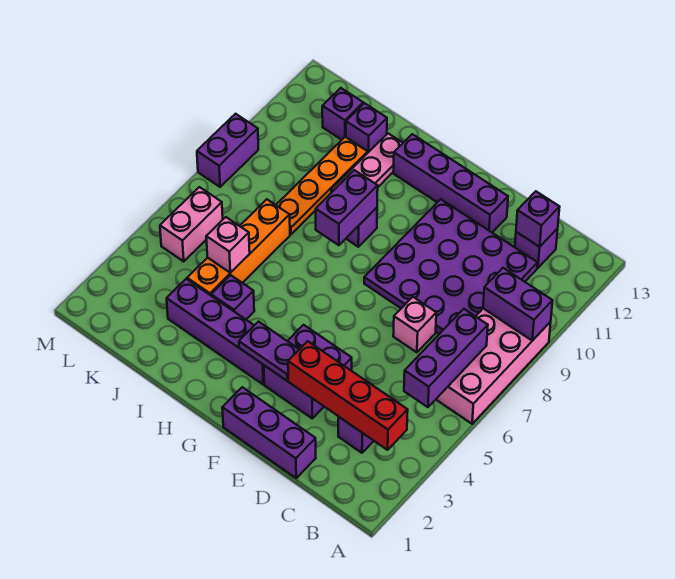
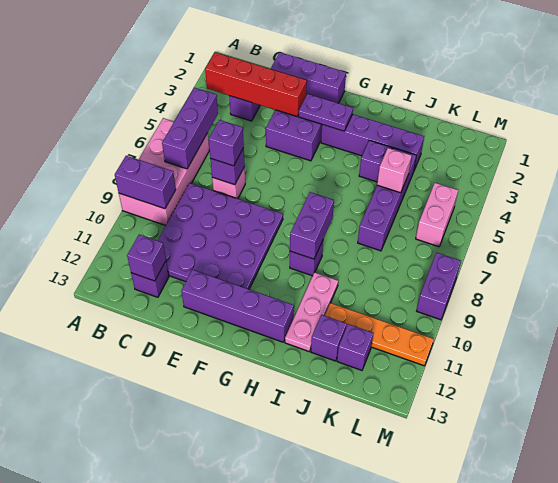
none -> purple 1x1 brick [211,148,245,185]
none -> purple 1x1 brick [209,120,244,166]
orange 1x4 brick [187,199,290,295] -> purple 1x4 brick [358,148,416,251]
orange 1x4 plate [276,137,368,234] -> orange 1x4 plate turned to [325,303,434,366]

